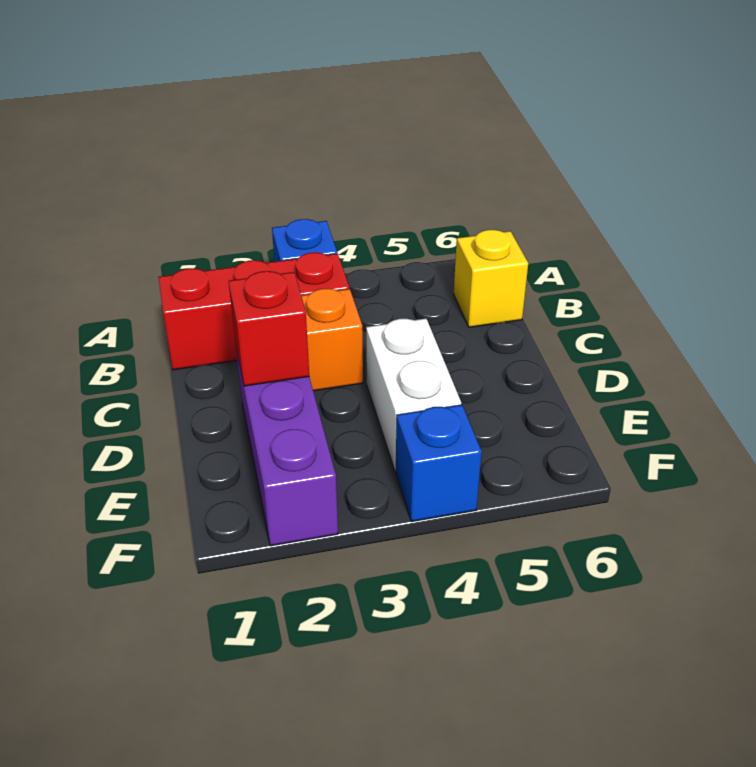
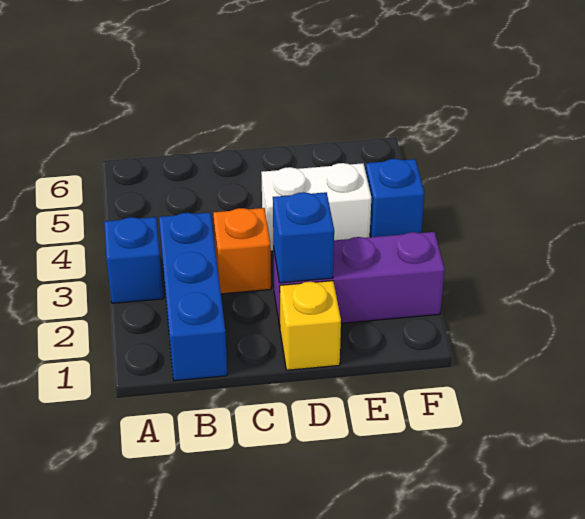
red 1x3 brick [159,252,349,370] -> blue 1x3 brick [159,213,227,381]
yellow 1x1 brick [454,230,528,327] -> yellow 1x1 brick moved to [280,281,341,370]
red 1x1 brick [229,271,309,386] -> blue 1x1 brick [273,192,334,283]

